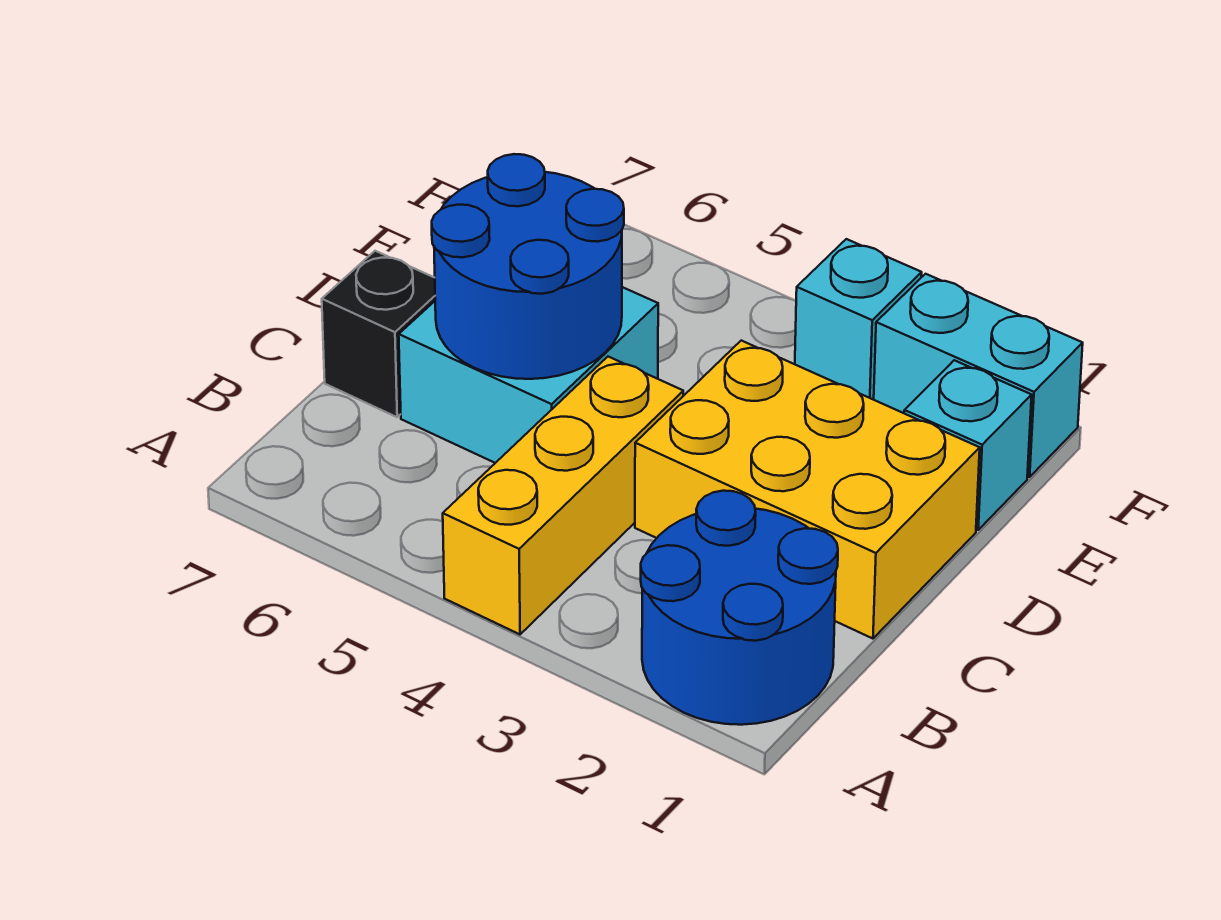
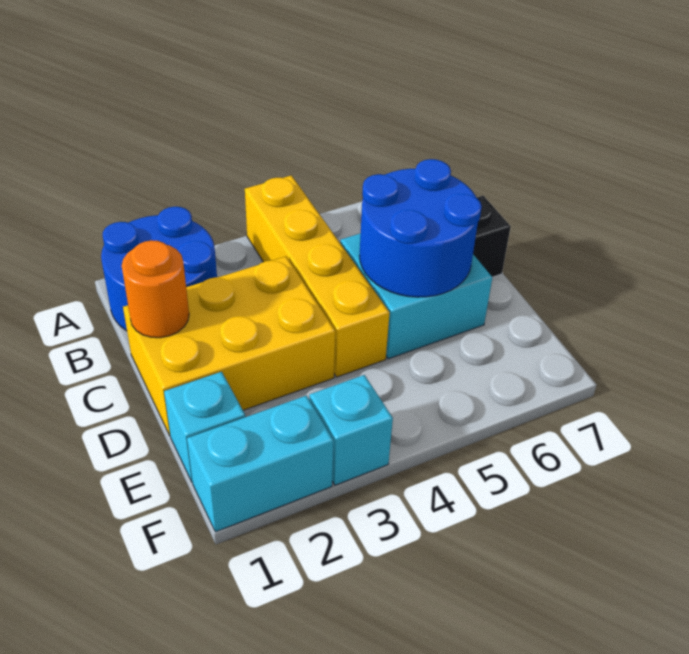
yellow 1x3 brick [443,357,683,634] -> yellow 1x4 brick [245,175,390,377]
none -> orange 1x1 round brick [122,240,189,338]

